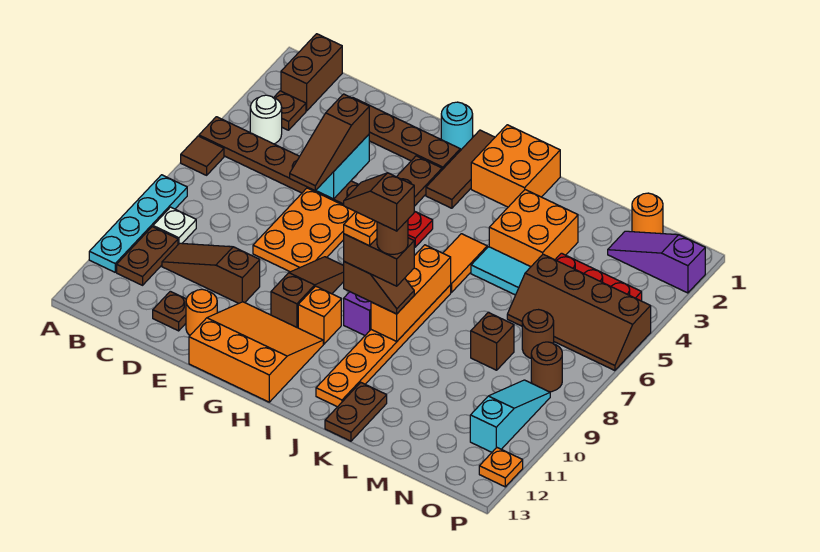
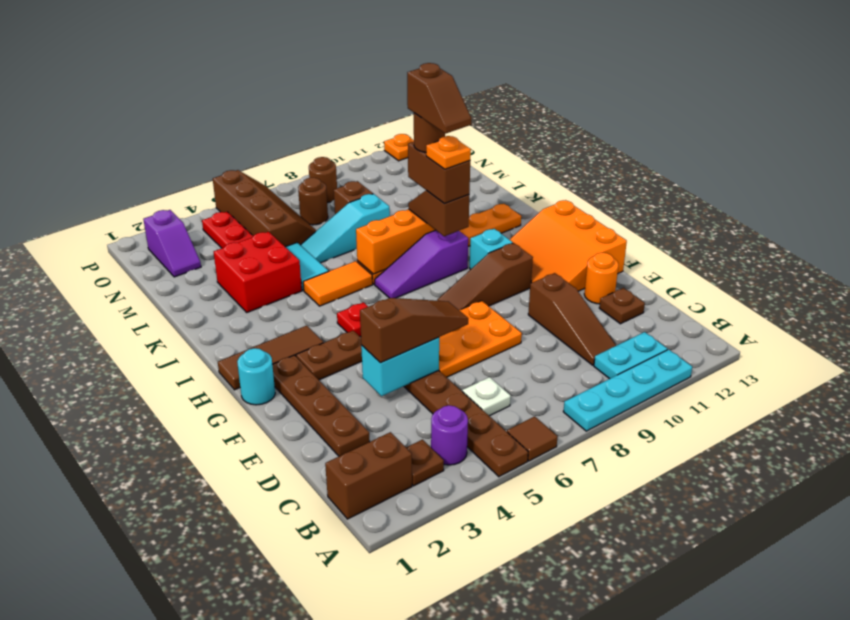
white 1x1 round brick [250,95,282,144] -> purple 1x1 round brick [431,405,468,465]
white 1x1 plate [153,207,196,244] -> white 1x1 plate moved to [462,377,511,416]
brown 1x2 plate [117,227,178,285] -> cyan 1x2 plate [594,332,667,379]
orange 1x1 brick [298,286,341,344] -> cyan 1x1 brick [470,229,513,270]
orange 2x2 brick [471,125,560,207] -> none
orange 2x2 brick [489,190,578,267] -> red 2x2 brick [214,232,302,312]
brown 1x2 plate [325,383,387,441] -> none
orange 1x1 round brick [632,193,663,234] -> none
purple 1x3 slope [608,231,705,293] -> purple 1x2 slope [143,210,201,277]
cyan 1x3 slope [470,380,550,452] -> cyan 1x3 slope moved to [301,194,390,263]

